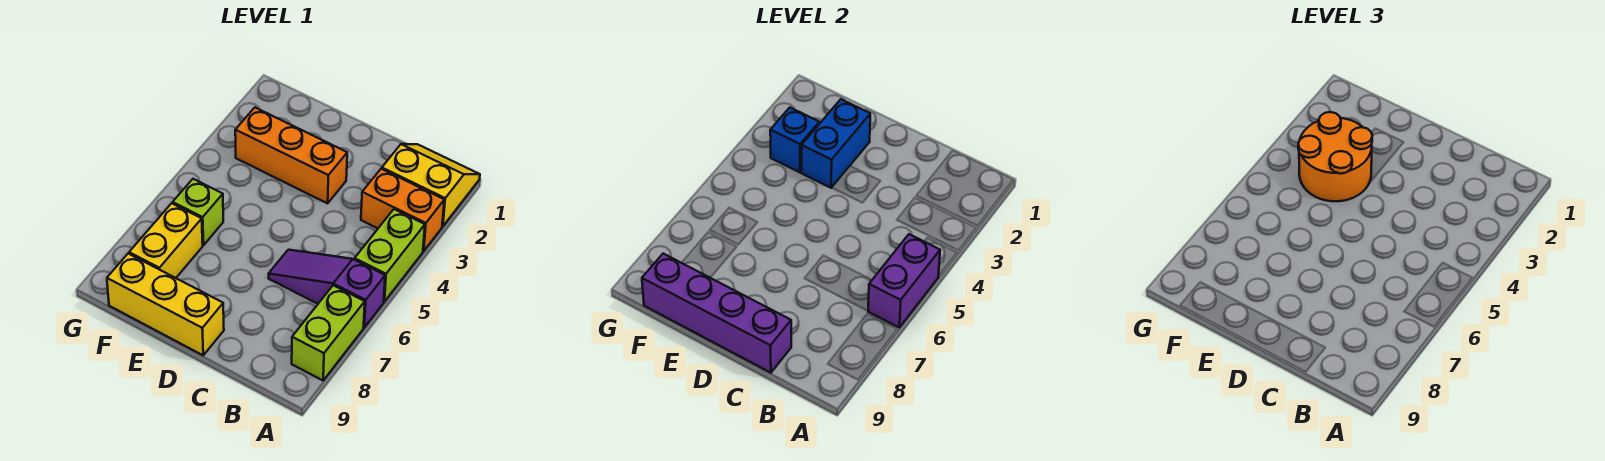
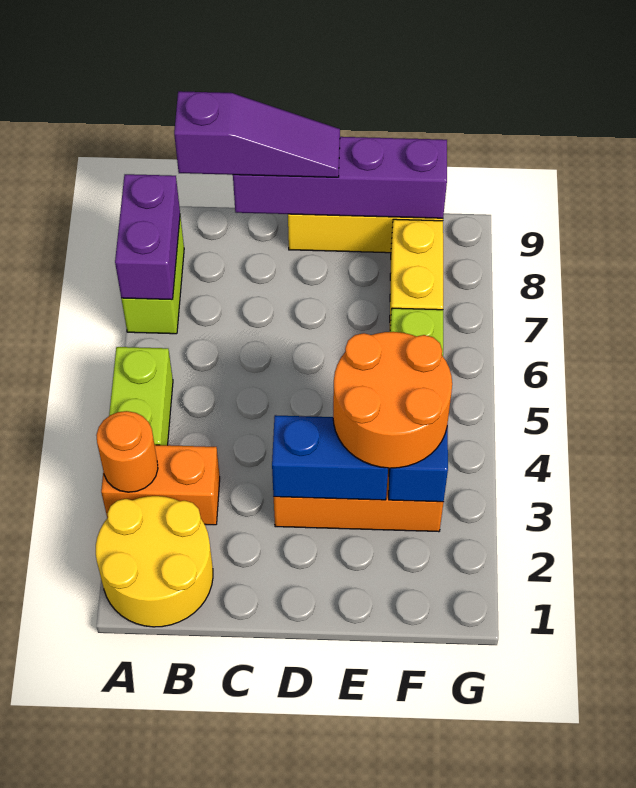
yellow 2x2 slope [382,144,480,226] -> yellow 2x2 round brick [96,496,213,627]
none -> orange 1x1 round brick [96,411,158,492]
purple 1x2 brick [868,234,940,327] -> purple 1x2 brick moved to [115,174,180,300]
purple 1x3 slope [269,250,385,327] -> purple 1x3 slope moved to [174,91,340,177]
blue 1x2 brick [802,99,870,188] -> blue 1x2 brick turned to [272,415,388,500]

